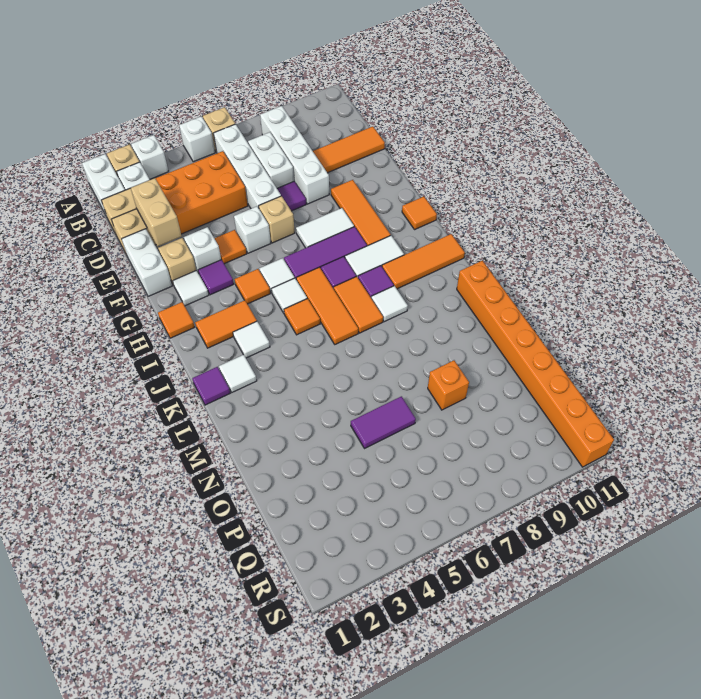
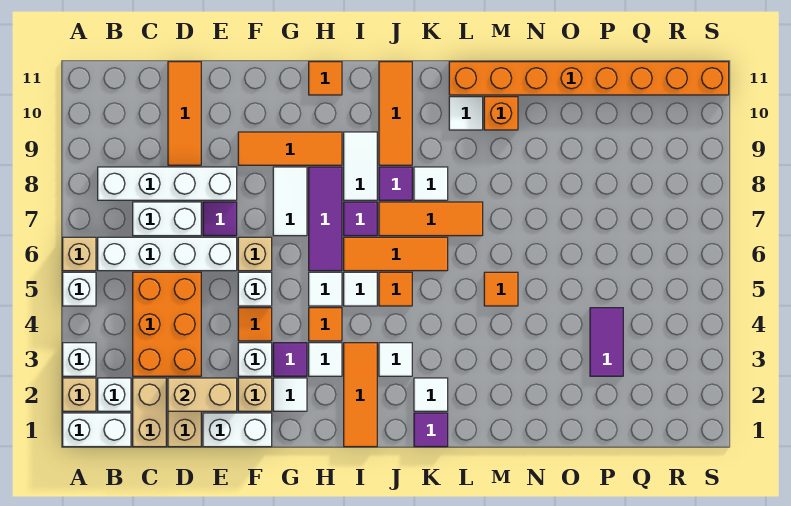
orange 1x1 tile [158,302,194,338] -> orange 1x1 tile moved to [484,272,518,306]
none -> white 1x1 tile [309,343,342,376]
orange 1x2 tile [195,300,257,348] -> orange 1x3 tile [344,343,377,447]
orange 1x2 tile [334,276,383,333] -> orange 1x3 tile [379,202,483,236]
none -> white 1x1 tile [449,97,483,130]
purple 1x2 tile [351,396,416,449] -> purple 1x2 tile moved to [590,308,623,376]
orange 1x1 brick [428,360,469,410] -> orange 1x1 brick moved to [484,97,518,130]

